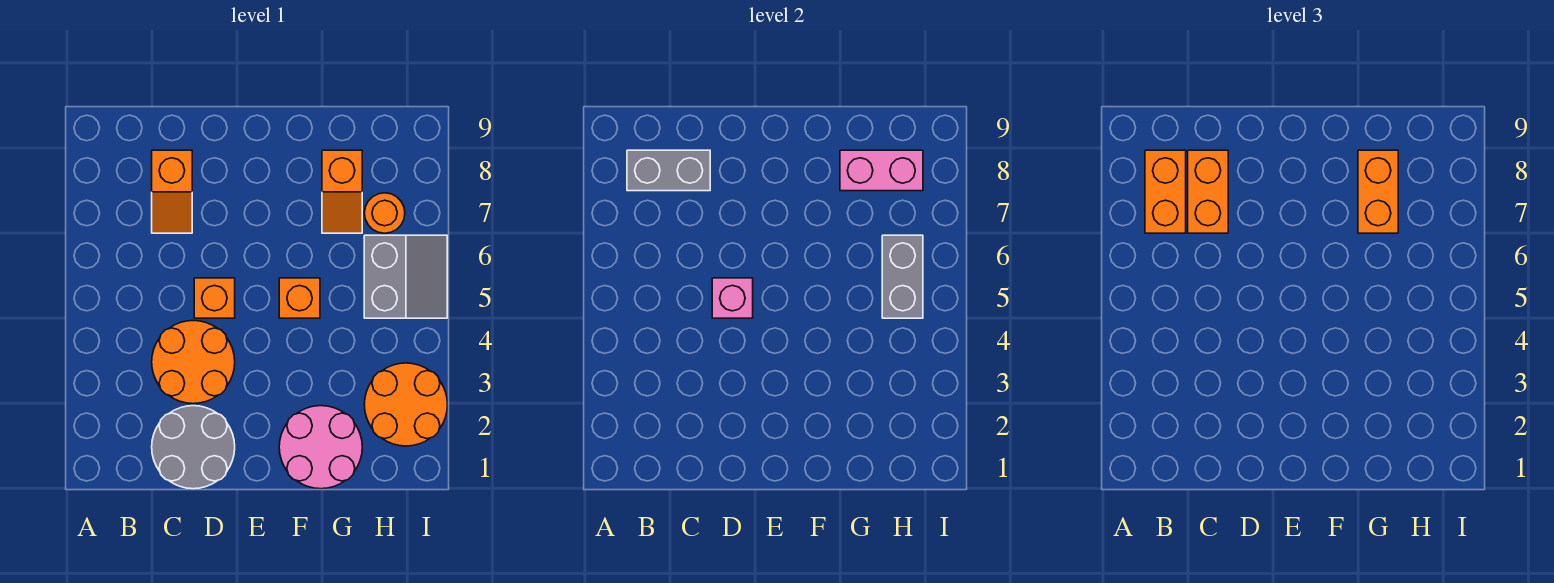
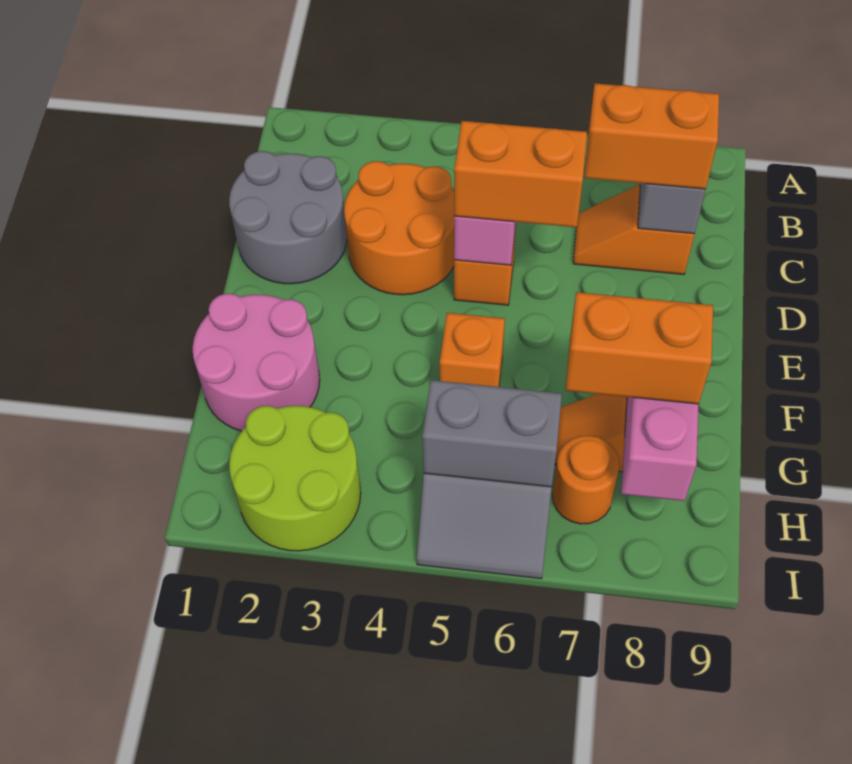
orange 1x2 brick [1145,150,1186,233] -> orange 1x2 brick moved to [454,121,587,228]
orange 2x2 round brick [364,363,447,446] -> lime 2x2 round brick [229,406,361,551]

